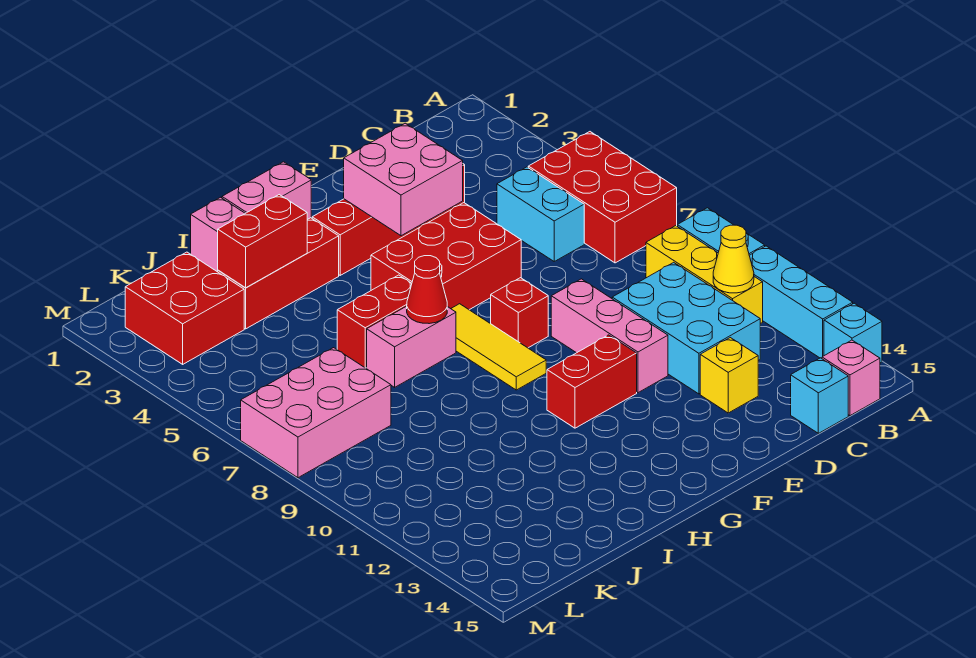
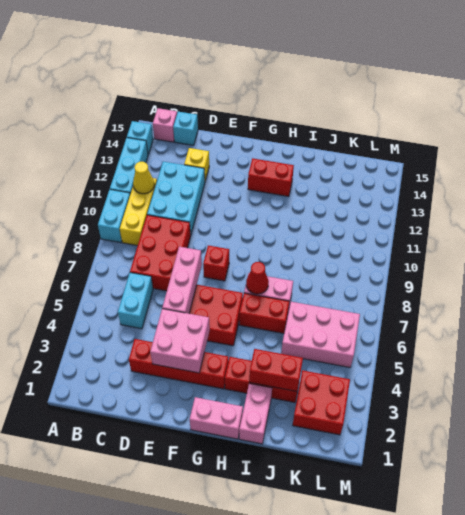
red 2x3 brick [528,132,677,263] -> red 2x3 brick moved to [130,215,191,291]
pink 1x3 brick [551,279,668,393] -> pink 1x3 brick moved to [162,247,202,313]
red 1x2 brick [547,335,637,428] -> red 1x2 brick moved to [248,158,294,196]
yellow 1x3 tile [451,304,546,390] -> none
pink 2x3 brick [241,348,391,478] -> pink 2x3 brick moved to [281,301,360,367]

